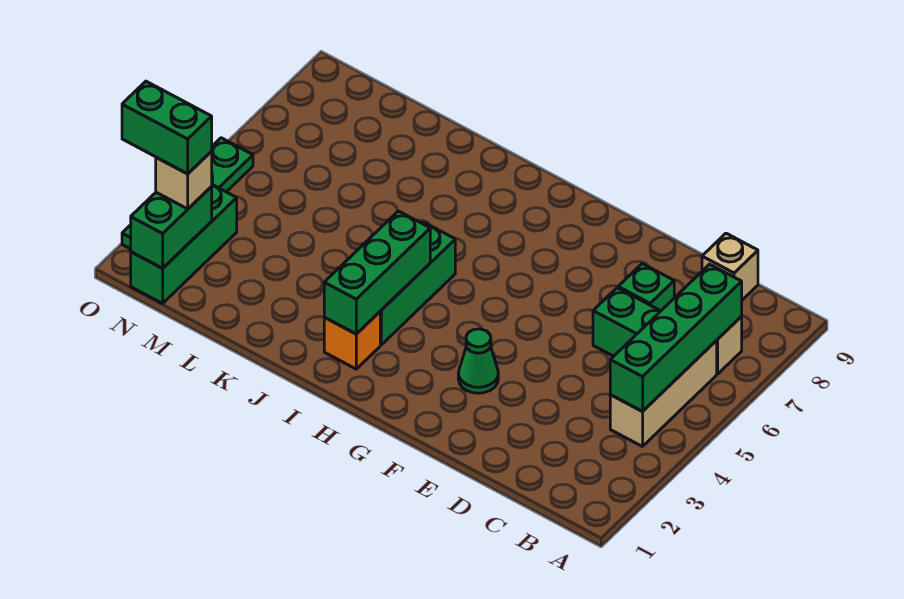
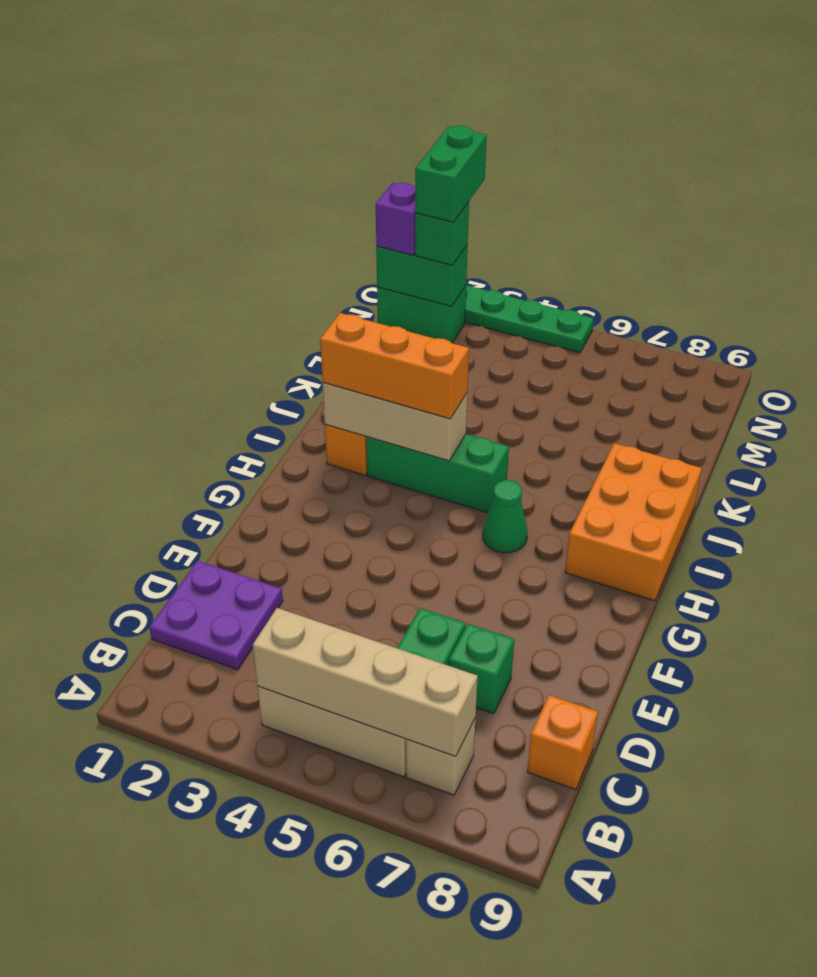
green 1x4 brick [610,264,742,412] -> tan 1x4 brick [253,608,478,756]
none -> purple 2x2 plate [149,561,283,670]
tan 1x1 brick [702,233,758,300] -> orange 1x1 brick [527,695,598,789]
green 1x1 cone [458,329,498,393] -> green 1x1 cone moved to [483,480,528,553]
none -> orange 2x3 brick [565,443,702,601]
green 1x3 brick [324,211,430,334] -> tan 1x3 brick [323,383,467,461]
none -> orange 1x3 brick [320,313,469,419]
green 1x3 brick [131,185,237,303] -> green 1x2 brick [377,285,467,343]
none -> purple 1x1 brick [376,183,415,255]
tan 1x1 brick [156,152,212,209] -> green 1x1 brick [415,202,469,265]

